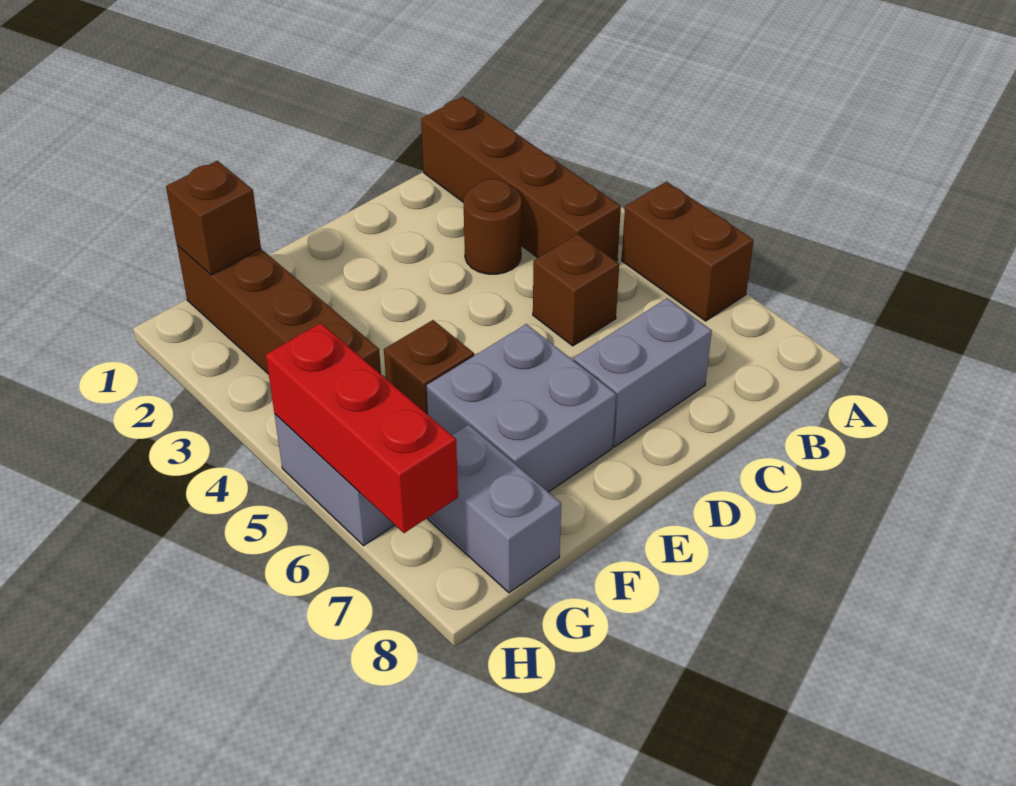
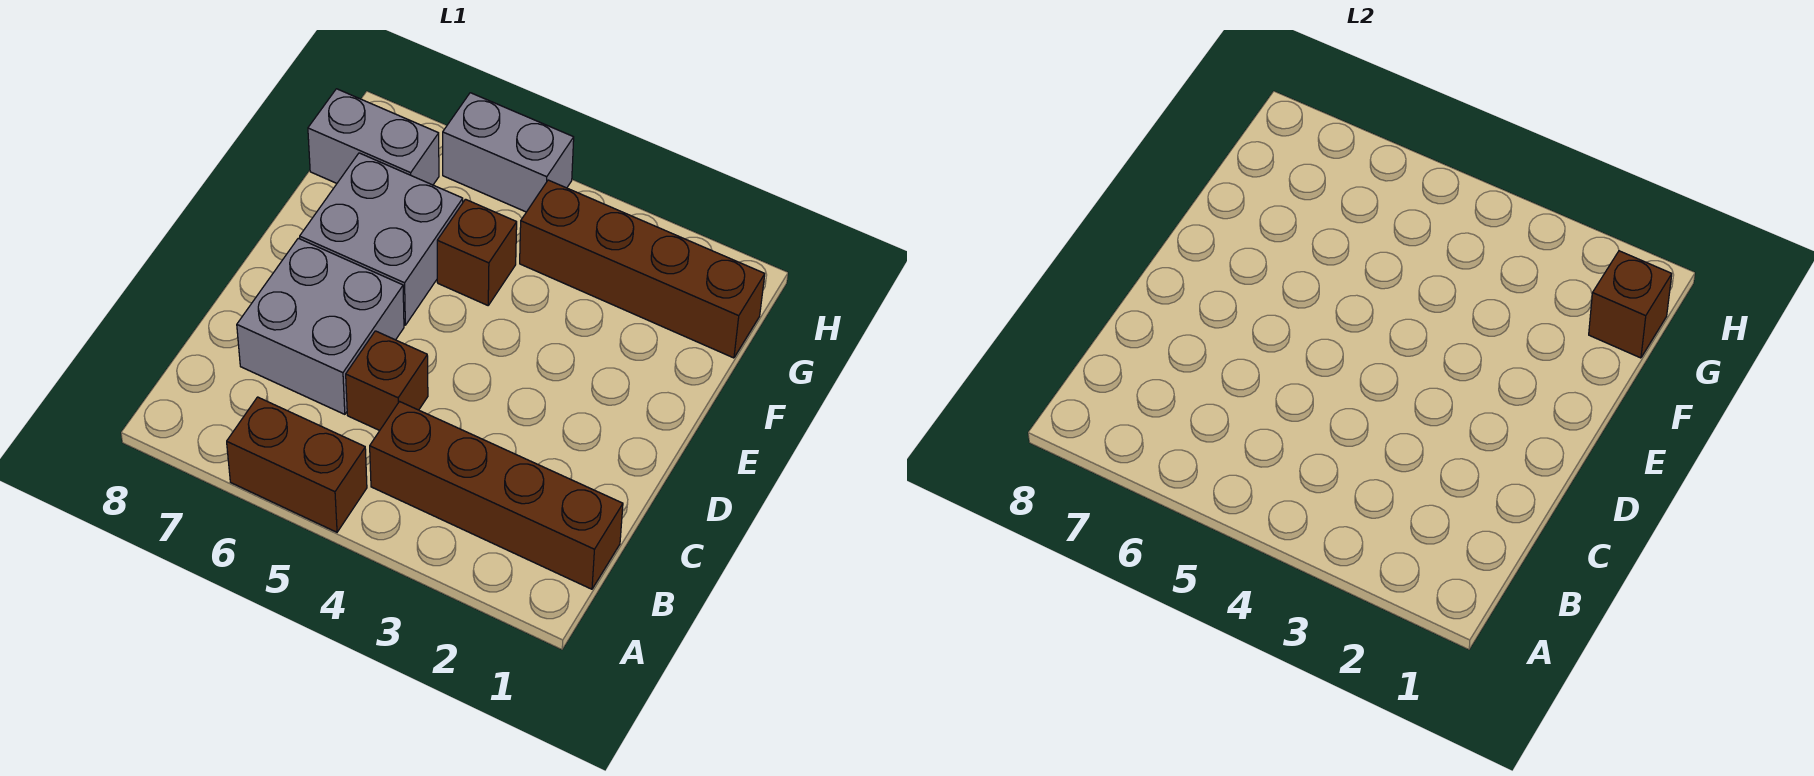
brown 1x1 round brick [464,179,522,274] -> none
grey 1x2 brick [574,298,712,447] -> grey 2x2 brick [237,238,404,414]
red 1x3 brick [266,323,458,533] -> none

